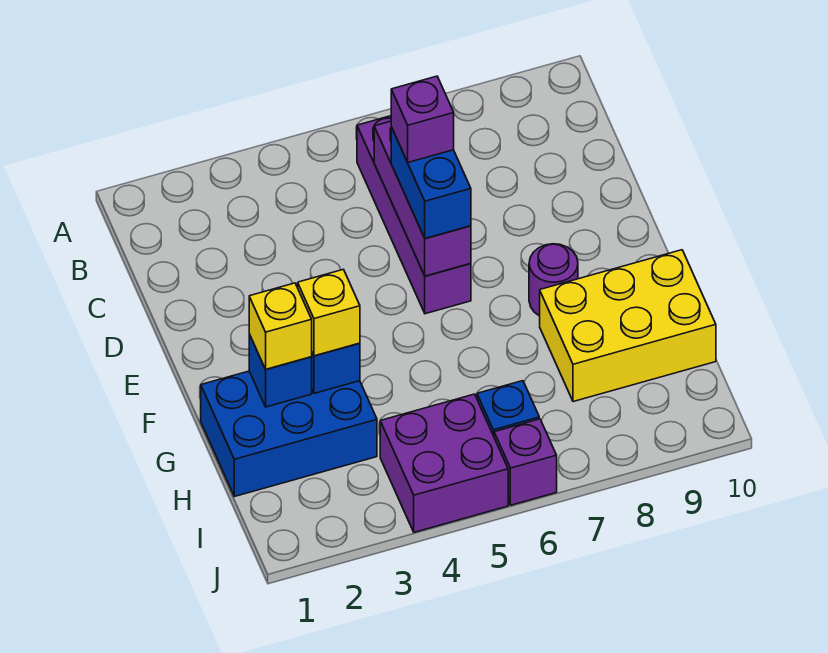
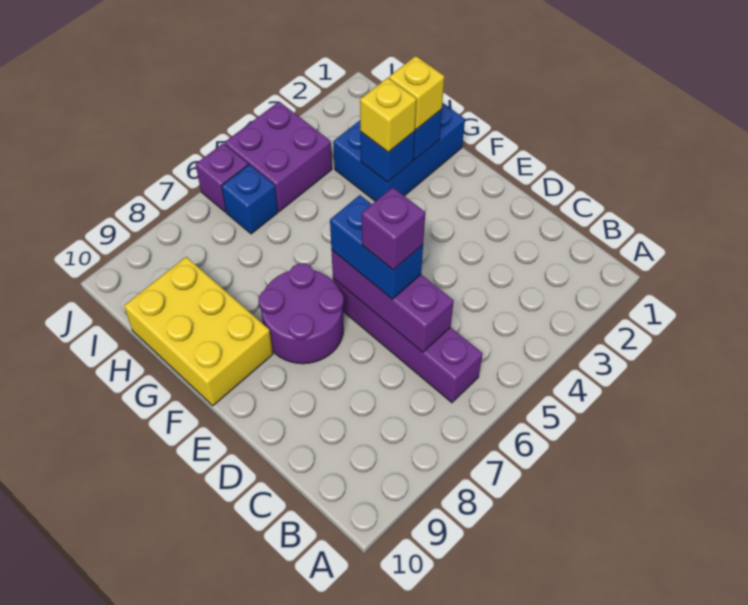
purple 1x1 round brick [529,244,578,316] -> purple 2x2 round brick [259,263,344,364]
yellow 2x3 brick [540,250,716,402] -> yellow 2x3 brick turned to [124,257,273,406]

